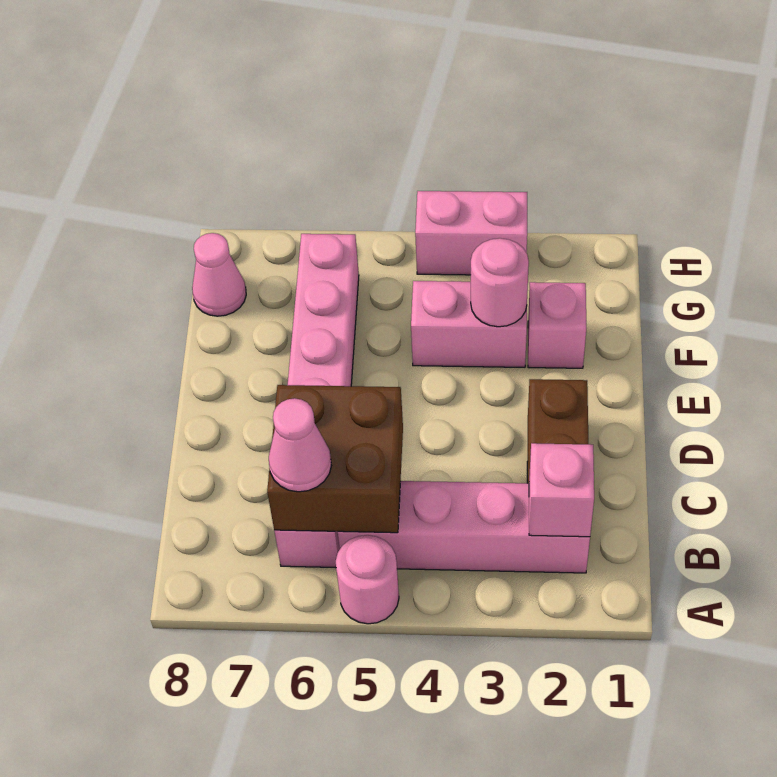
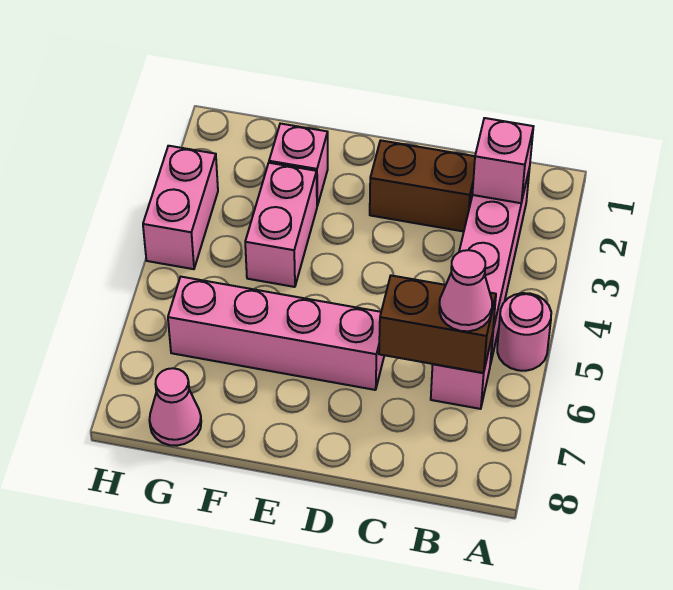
brown 2x2 brick [267,385,403,533] -> brown 1x2 brick [379,275,496,373]
pink 1x1 round brick [471,238,529,327] -> none

